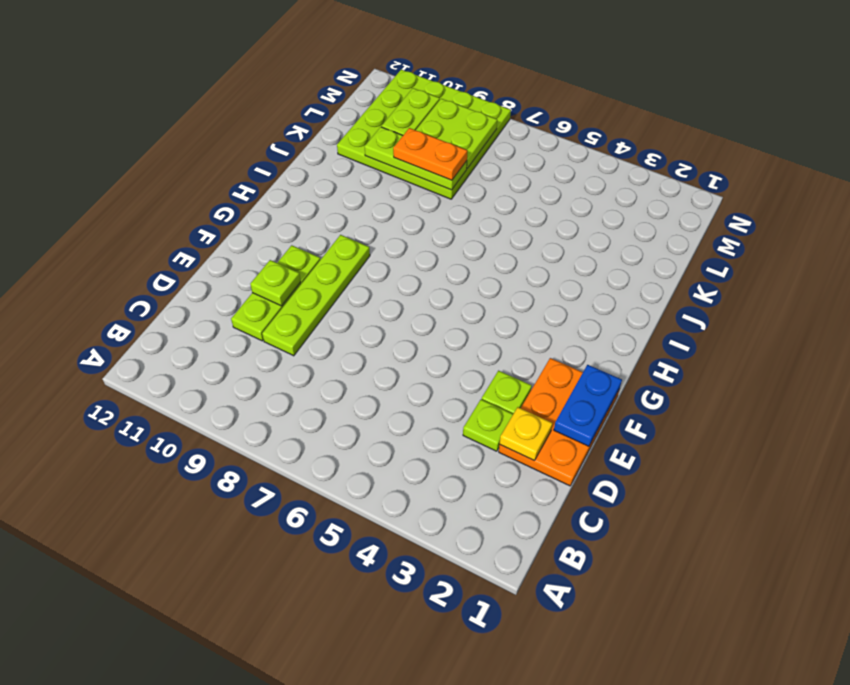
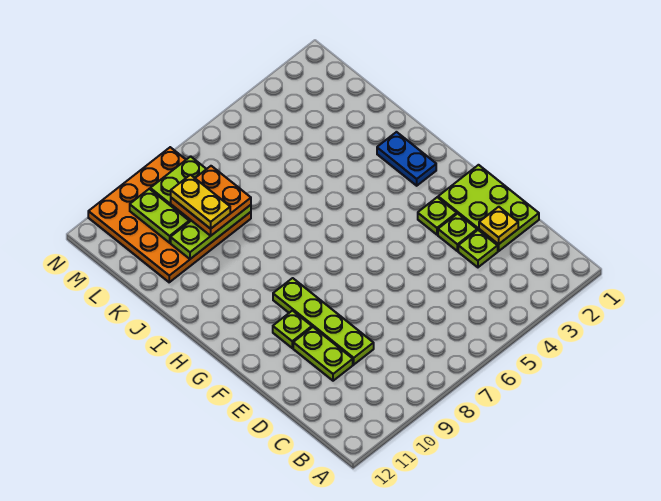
orange 2x3 plate [499,358,619,486] -> lime 2x3 plate [438,165,539,251]
blue 1x2 plate [554,365,622,446] -> blue 1x2 plate moved to [377,132,436,186]
lime 1x1 plate [250,260,301,306] -> lime 1x1 plate moved to [418,197,457,235]
lime 4x4 plate [337,70,511,199] -> orange 4x4 plate [88,147,251,282]
orange 1x2 plate [393,128,467,180] -> orange 2x2 plate [171,166,251,236]
none -> yellow 1x2 plate [171,175,230,229]

